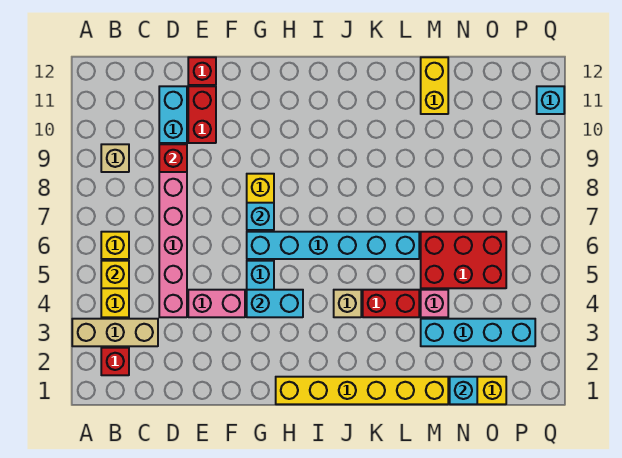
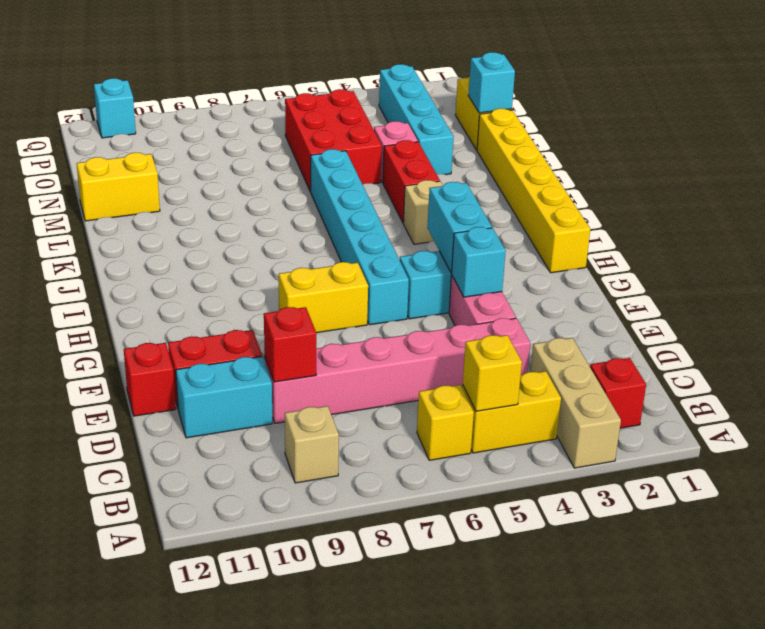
cyan 1x1 brick [247,203,274,230] -> cyan 1x1 brick moved to [452,227,506,297]

